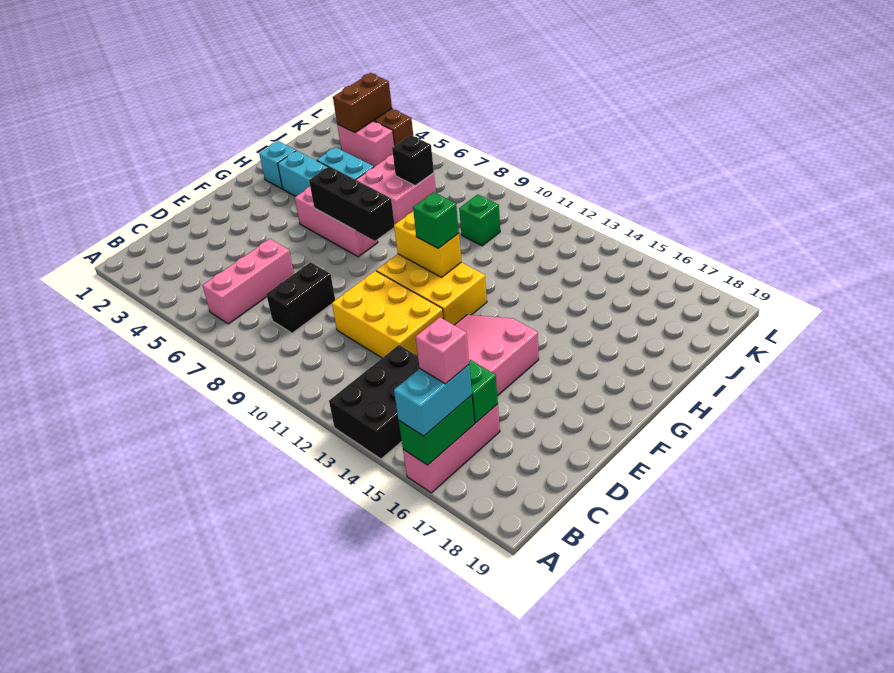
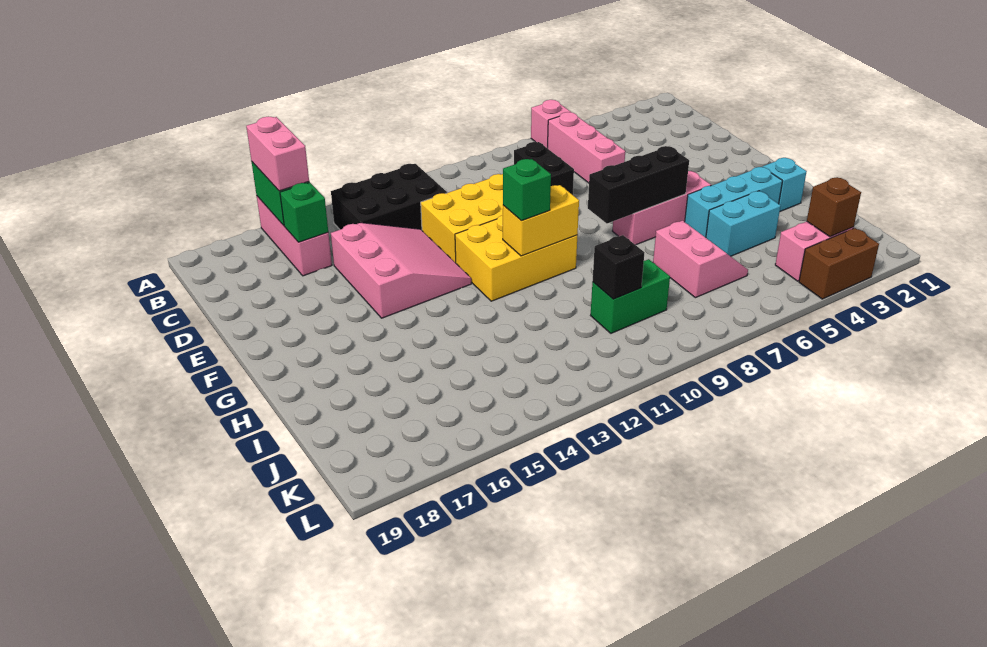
black 2x3 brick [329,345,420,459] -> black 2x3 brick turned to [331,164,447,230]
cyan 1x2 brick [394,365,472,436] -> pink 1x2 brick [246,116,309,191]
pink 1x1 brick [416,317,469,384] -> pink 1x1 brick moved to [531,100,571,148]
pink 2x2 brick [356,154,436,224] -> pink 2x2 slope [653,221,748,298]
black 1x1 brick [392,135,434,186] -> black 1x1 brick moved to [593,235,645,299]
green 1x1 brick [459,194,500,246] -> green 1x2 brick [591,259,670,333]
brown 1x2 brick [333,73,392,133] -> brown 1x1 brick [807,177,861,237]

